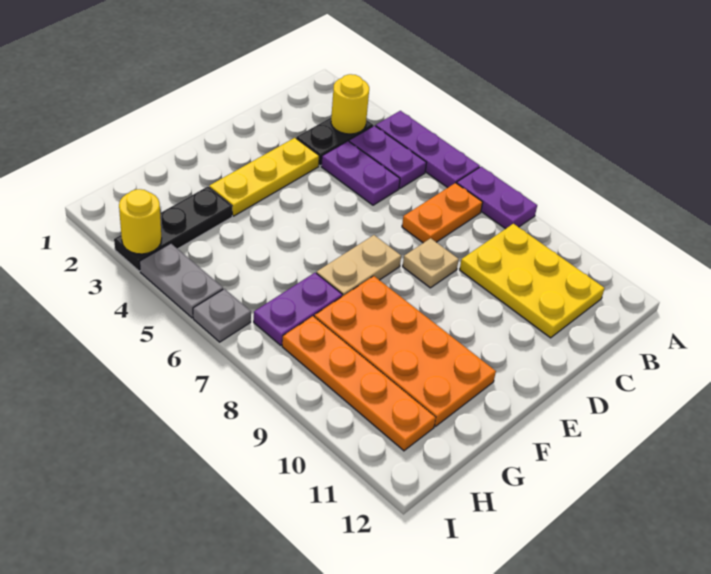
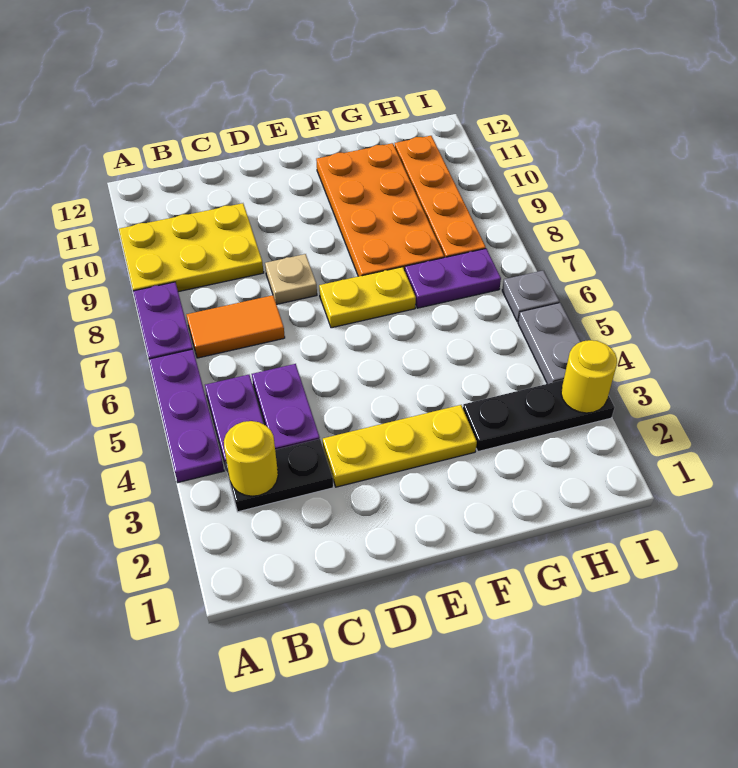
orange 1x2 plate [402,183,483,243] -> orange 1x2 tile [186,295,285,358]
yellow 2x3 plate [460,224,605,338] -> yellow 2x3 plate turned to [119,203,264,292]
tan 1x2 plate [317,235,401,296] -> yellow 1x2 plate [319,267,416,328]

